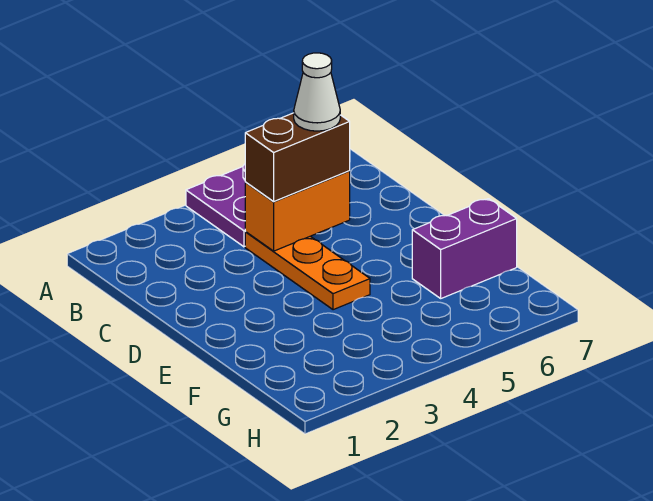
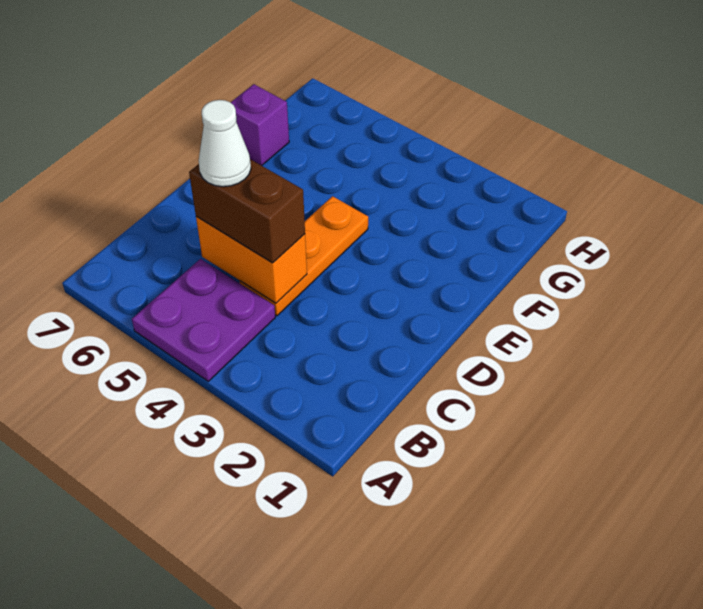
purple 1x2 brick [412,199,517,298] -> purple 1x1 brick [230,84,289,166]

